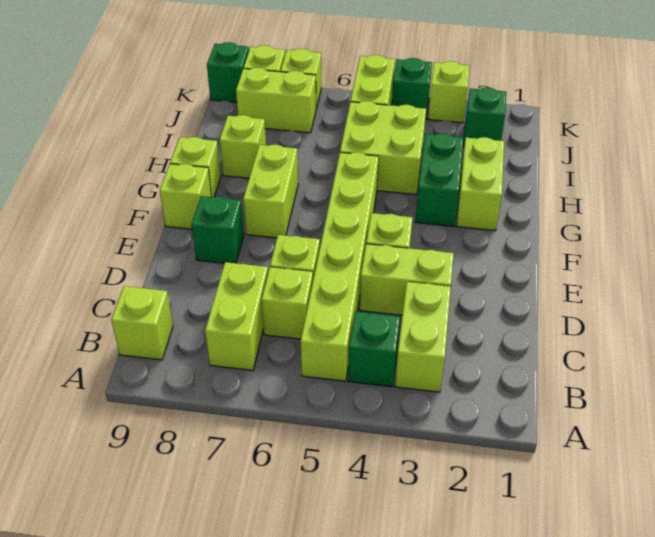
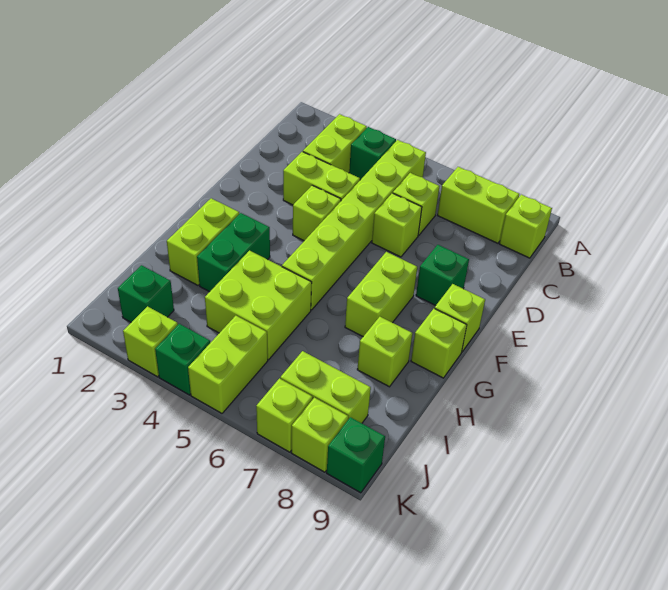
lime 1x2 brick [205,262,268,370] -> lime 1x2 brick turned to [438,167,519,243]

